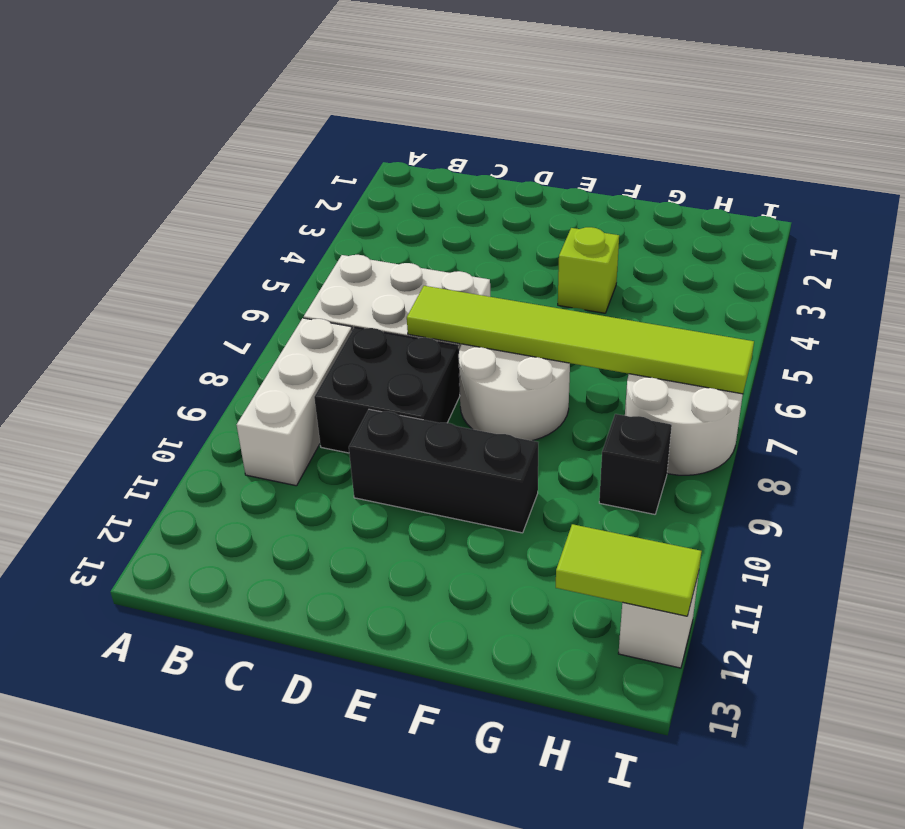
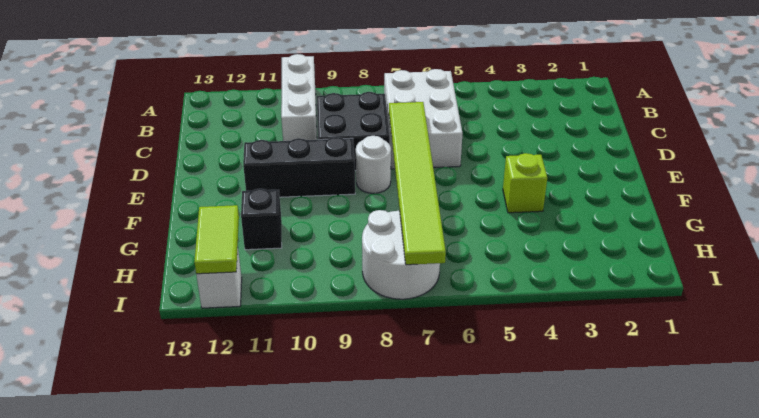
white 1x3 brick [237,318,352,486] -> white 1x3 brick turned to [281,54,317,141]
black 1x3 brick [349,409,538,533] -> black 1x3 brick turned to [243,137,355,197]
white 2x2 round brick [459,344,570,441] -> white 1x1 round brick [356,136,391,193]
black 1x1 brick [599,414,672,514] -> black 1x1 brick moved to [241,189,282,250]

